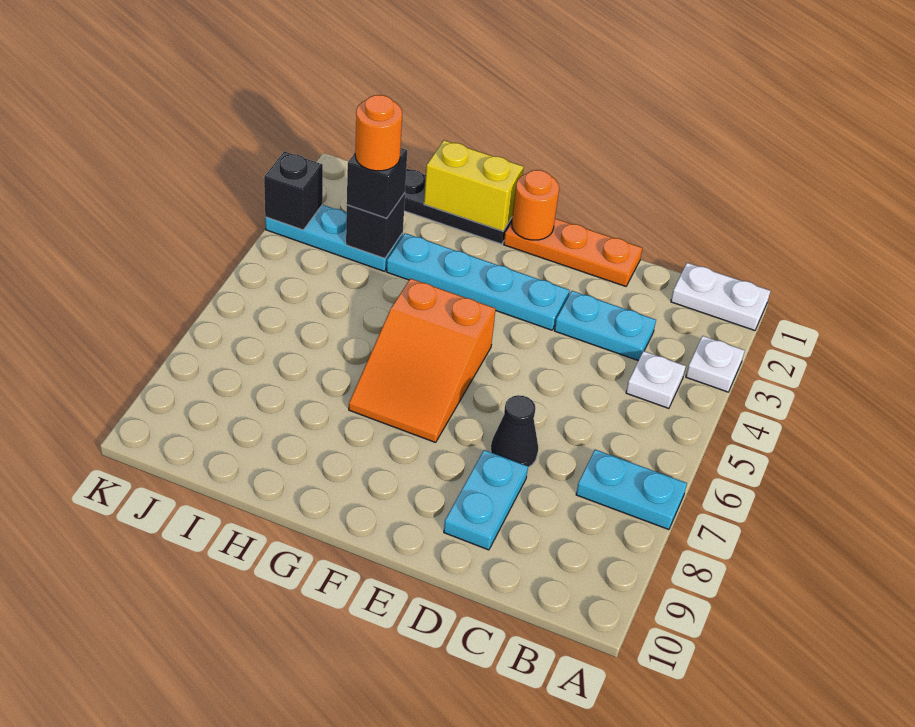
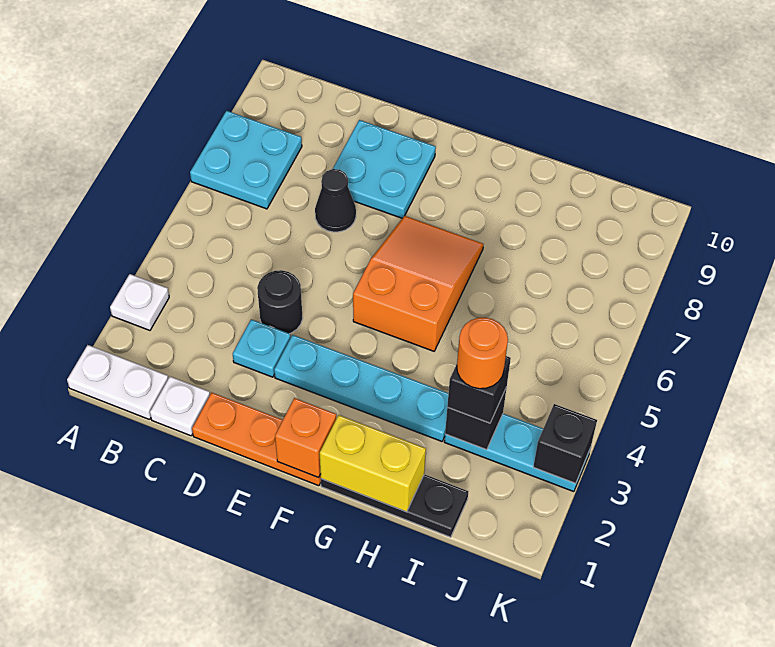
cyan 1x2 plate [576,450,687,530] -> cyan 2x2 plate [190,111,302,209]
white 1x1 plate [626,351,686,408] -> white 1x1 plate moved to [150,377,210,436]
cyan 1x2 plate [554,291,656,361] -> cyan 1x1 plate [233,319,291,377]
none -> black 1x1 round brick [257,270,303,334]
cyan 1x2 plate [444,450,528,550] -> cyan 2x2 plate [333,120,436,218]
orange 1x1 round brick [512,170,559,240] -> orange 1x1 brick [275,398,336,478]

